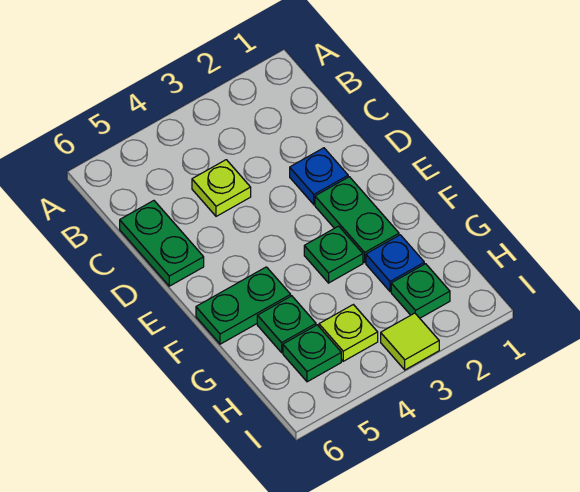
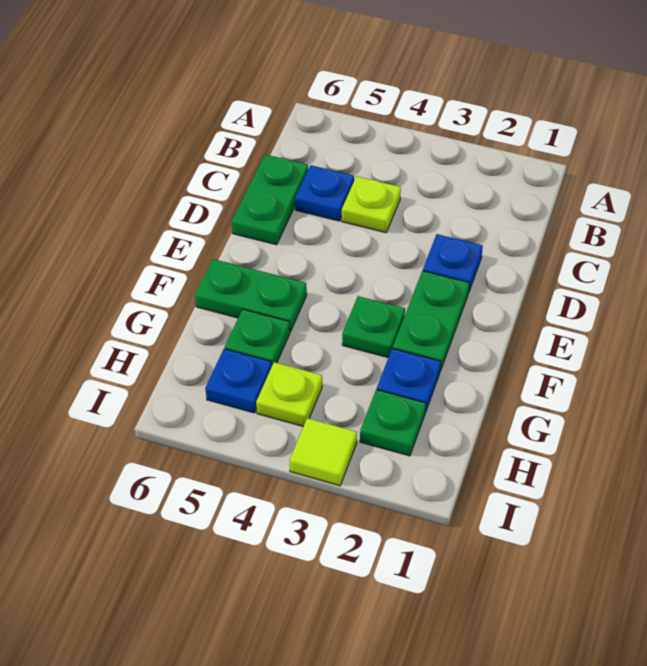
none -> blue 1x1 plate [295,165,354,221]
green 1x1 plate [283,325,341,382] -> blue 1x1 plate [205,349,272,413]

